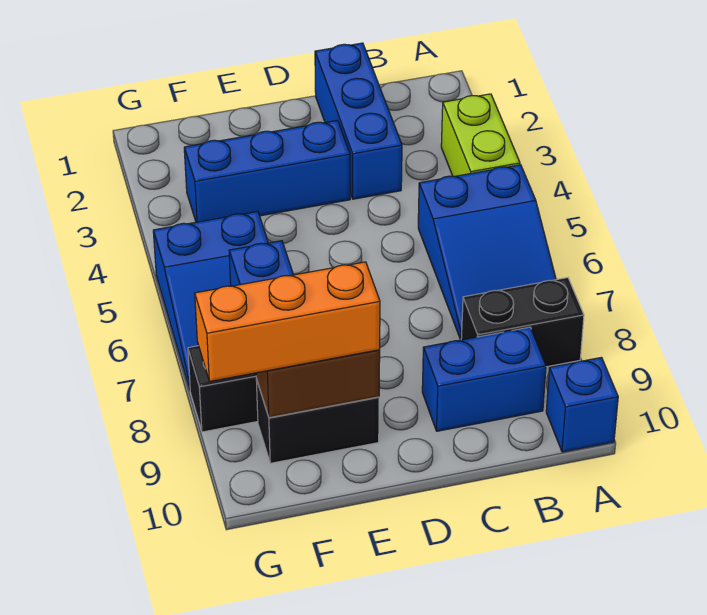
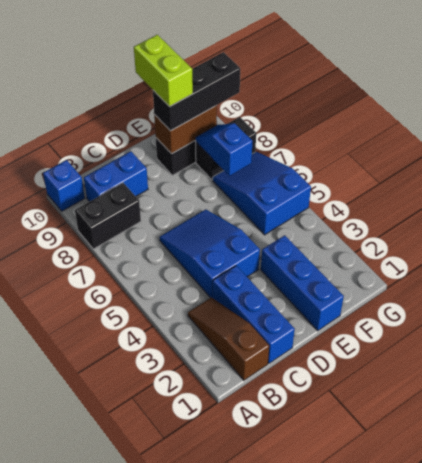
lime 1x2 brick [441,94,520,176] -> lime 1x2 brick moved to [134,35,193,107]
blue 2x3 slope [418,165,556,340] -> blue 2x3 slope moved to [160,209,260,298]
none -> brown 1x3 slope [188,297,269,380]
blue 1x3 brick [184,120,350,222] -> blue 1x3 brick turned to [261,235,344,331]
orange 1x3 brick [195,262,380,381] -> black 1x3 brick [153,52,240,131]

